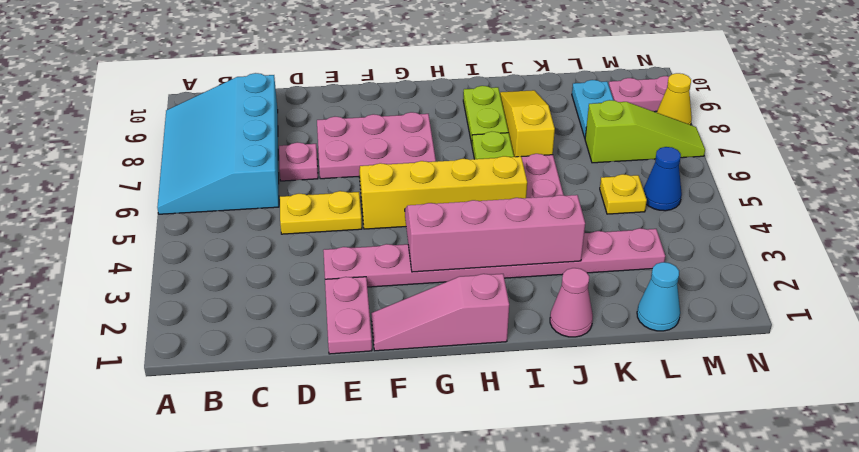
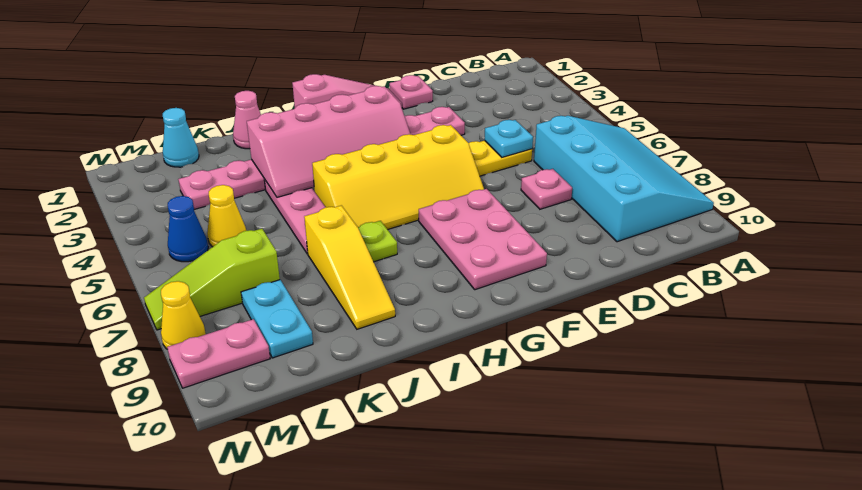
none -> cyan 1x1 plate [484,120,533,157]
pink 1x2 plate [325,277,372,354] -> pink 1x1 plate [389,75,433,109]
pink 2x3 plate [317,112,436,179] -> pink 2x3 plate turned to [419,189,547,290]
lime 1x2 plate [463,86,508,144] -> none
yellow 1x1 plate [600,174,647,214] -> yellow 1x1 cone [207,185,246,247]

